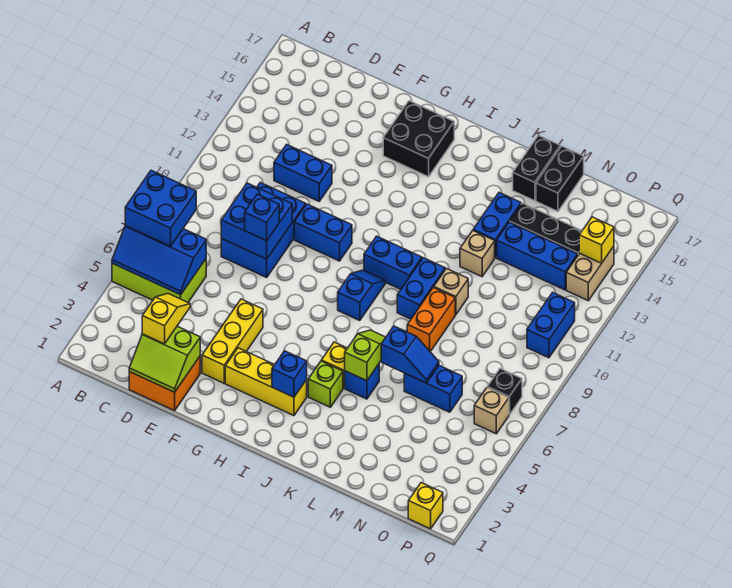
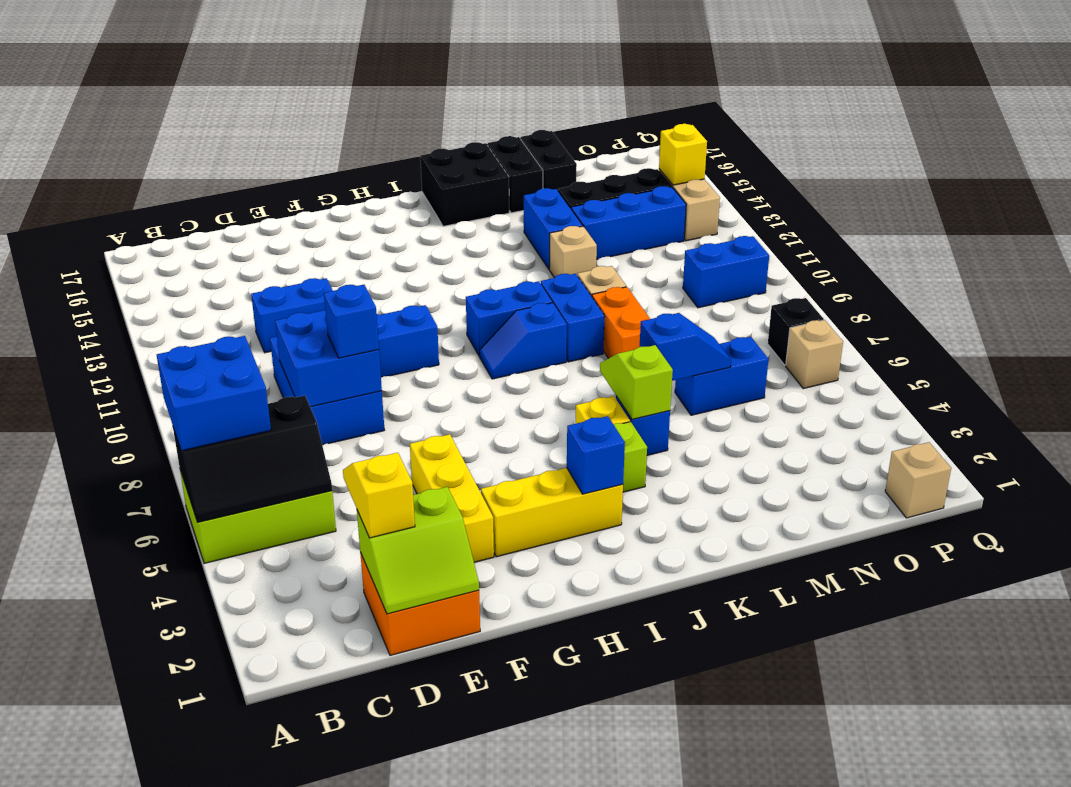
blue 2x3 slope [112,226,206,295] -> black 2x3 slope [173,396,332,522]
black 2x2 brick [383,101,454,177] -> black 2x2 brick moved to [420,142,509,226]
blue 1x2 slope [338,270,386,321] -> blue 1x2 slope turned to [479,303,567,379]
yellow 1x1 brick [408,483,443,529] -> tan 1x1 brick [885,442,951,518]
blue 1x2 brick [527,292,575,358] -> blue 1x2 brick turned to [683,236,769,308]

